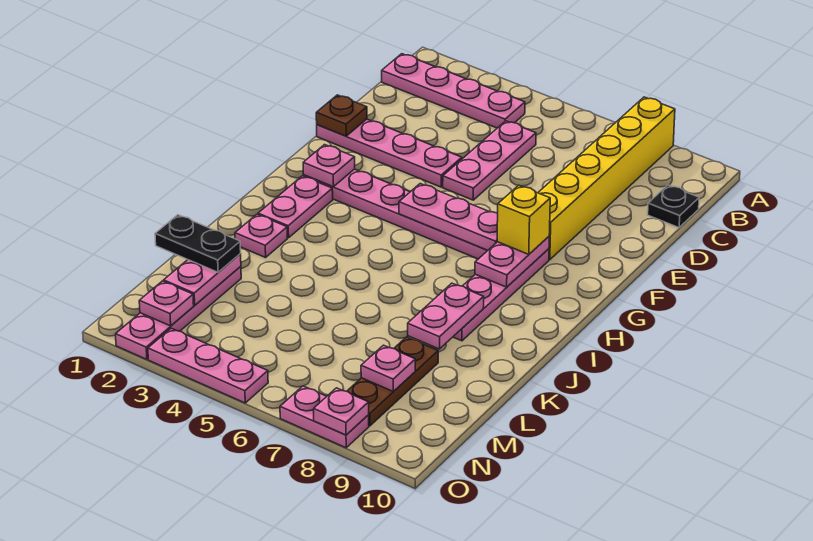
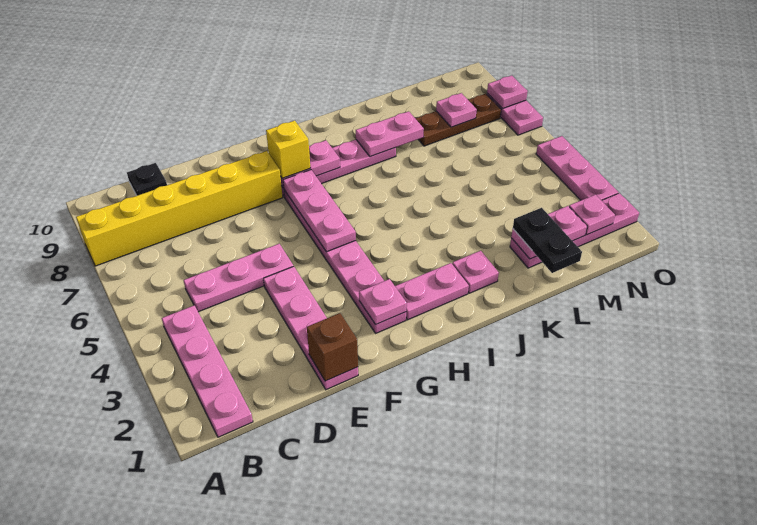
brown 1x1 plate [316,95,367,136] -> brown 1x1 brick [307,313,358,381]

